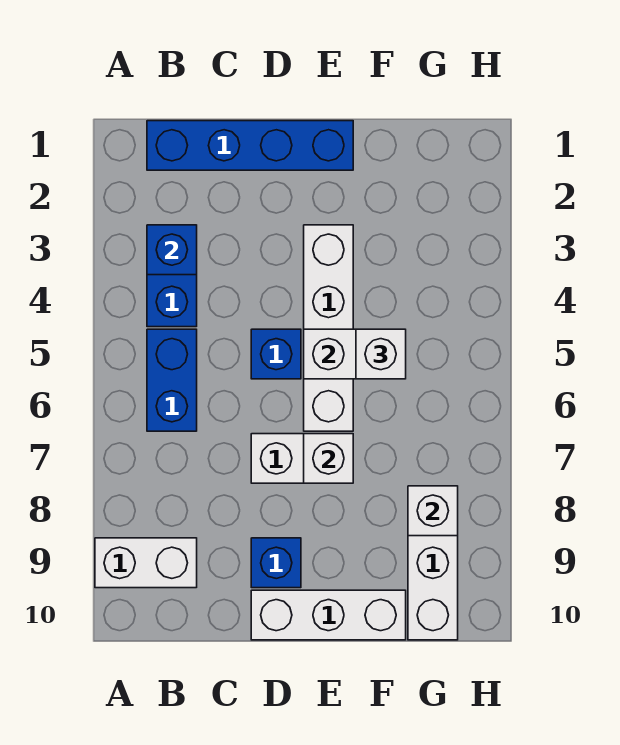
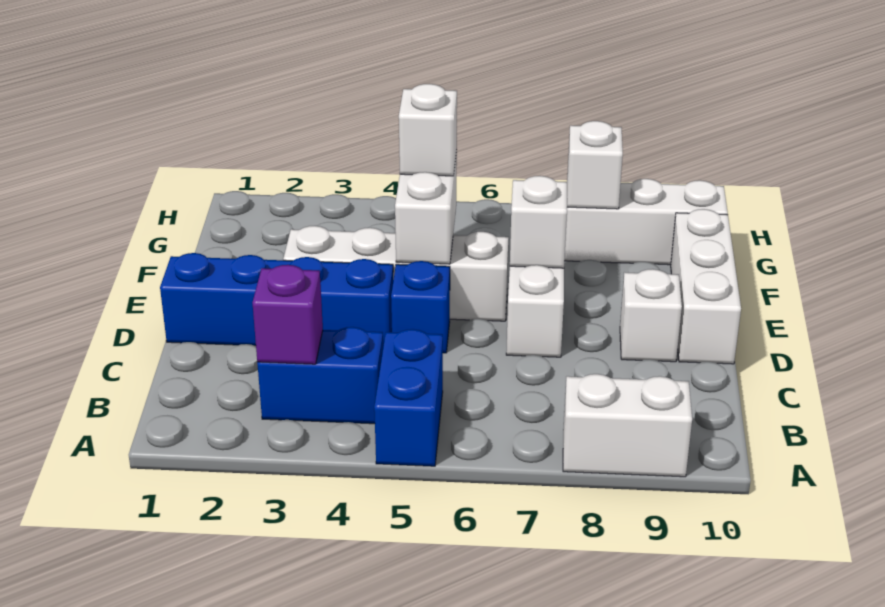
white 1x2 brick [95,538,197,588] -> white 1x2 brick turned to [563,374,692,477]
blue 1x4 brick [147,121,353,170] -> blue 1x4 brick turned to [160,253,393,346]
blue 1x1 brick [147,225,197,275] -> purple 1x1 brick [252,265,323,364]
blue 1x2 brick [147,329,197,431] -> blue 1x2 brick turned to [374,329,443,466]
blue 1x1 brick [251,538,301,588] -> white 1x1 brick [620,269,682,362]

